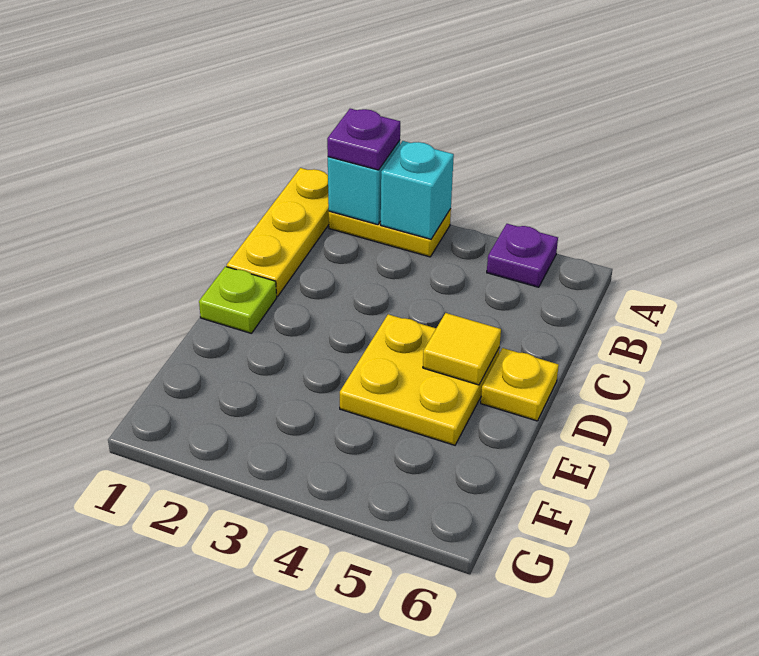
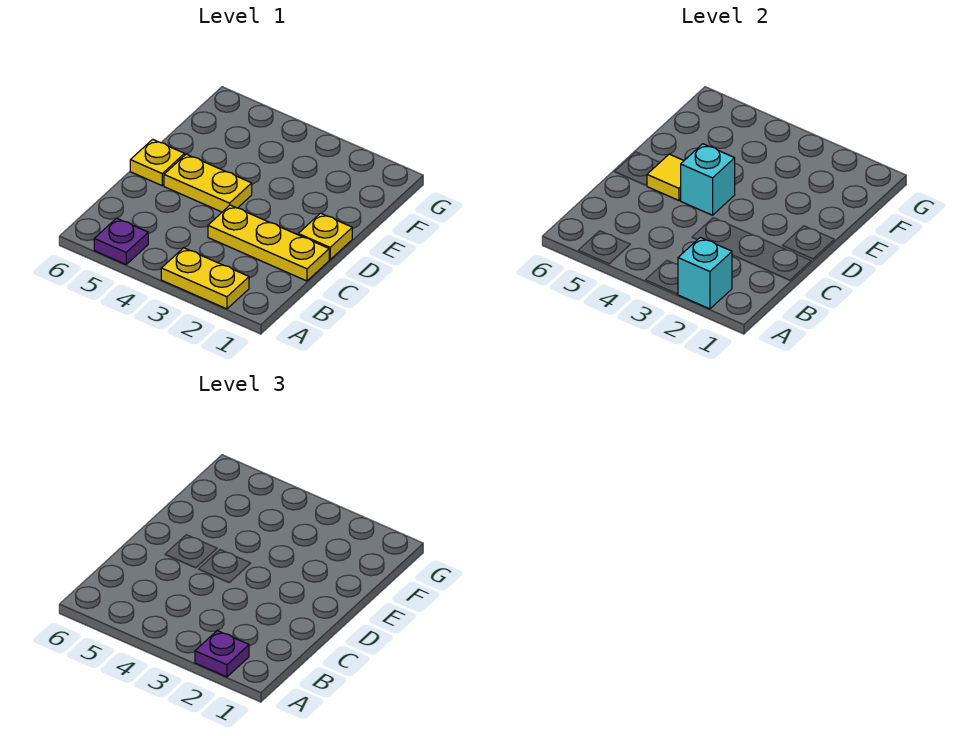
yellow 1x3 plate [227,168,329,296] -> yellow 1x3 plate turned to [208,205,329,281]
cyan 1x1 brick [381,141,454,239] -> cyan 1x1 brick moved to [681,144,735,215]
lime 1x1 plate [199,266,277,334] -> yellow 1x1 plate [298,213,352,259]
yellow 2x2 plate [340,314,500,445] -> yellow 1x2 plate [164,154,252,212]

